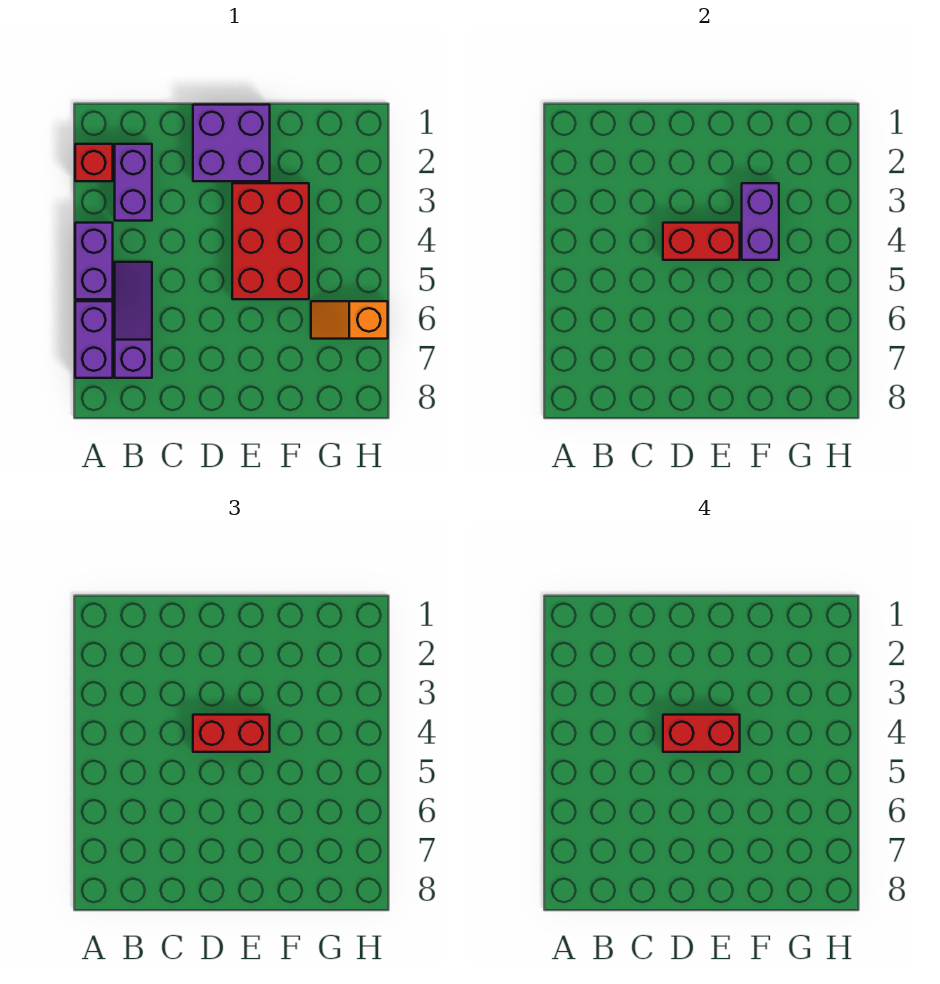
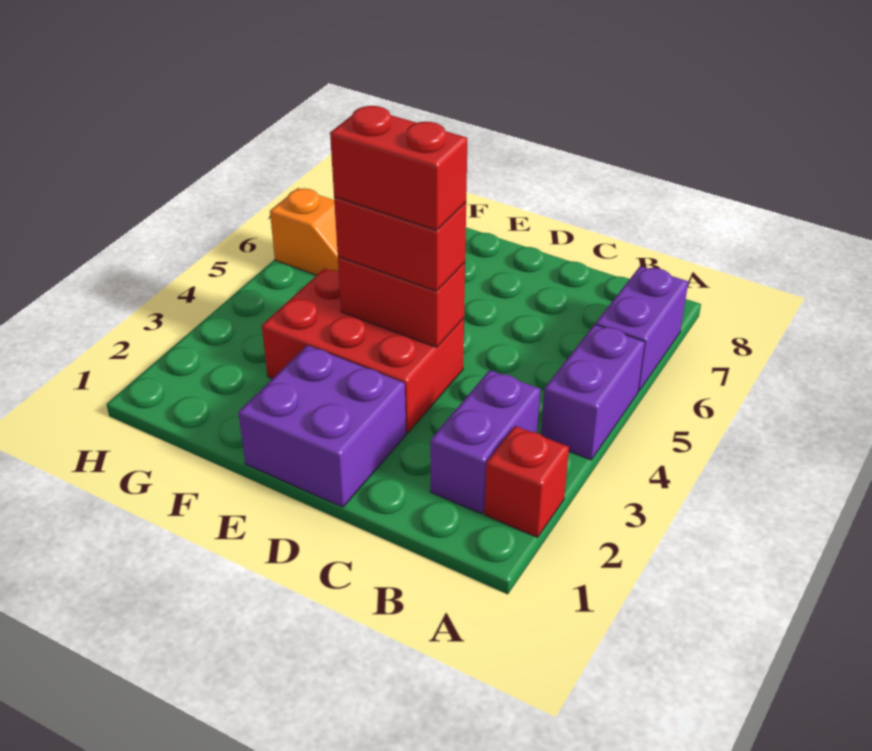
purple 1x3 slope [115,262,152,378] -> none
red 2x3 brick [232,183,309,299] -> red 2x3 brick turned to [262,268,464,433]
purple 1x2 brick [742,183,779,260] -> none

